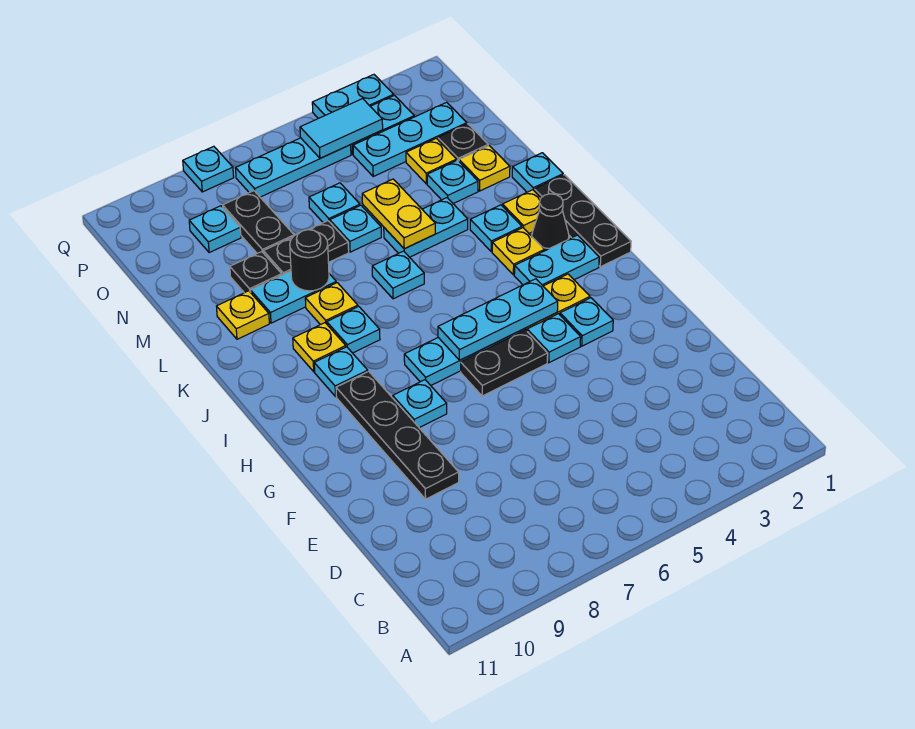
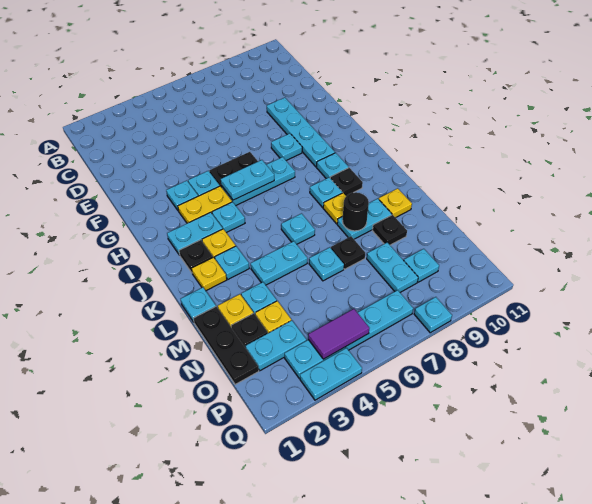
black 1x4 plate [336,371,459,499] -> cyan 1x4 plate [267,98,335,167]
cyan 1x3 plate [438,279,558,360] -> cyan 1x2 plate [221,160,274,200]
black 1x3 plate [534,175,631,267] -> black 1x3 plate moved to [194,306,259,385]
black 1x1 cone [532,194,569,251] -> black 1x1 plate [179,240,213,273]
yellow 1x1 plate [293,323,346,372] -> black 1x1 plate [330,168,363,196]
yellow 1x2 plate [362,179,435,249] -> none
black 1x2 plate [263,221,349,275] -> black 1x1 plate [331,236,365,269]
cyan 1x1 plate [309,183,360,223] -> cyan 1x1 plate moved to [212,202,245,233]
black 1x2 plate [223,191,294,253] -> cyan 1x2 plate [367,242,418,292]
cyan 1x3 plate [353,102,467,176] -> cyan 1x2 plate [246,320,306,371]
cyan 1x2 tile [300,99,383,158] -> purple 1x2 tile [308,309,369,359]

